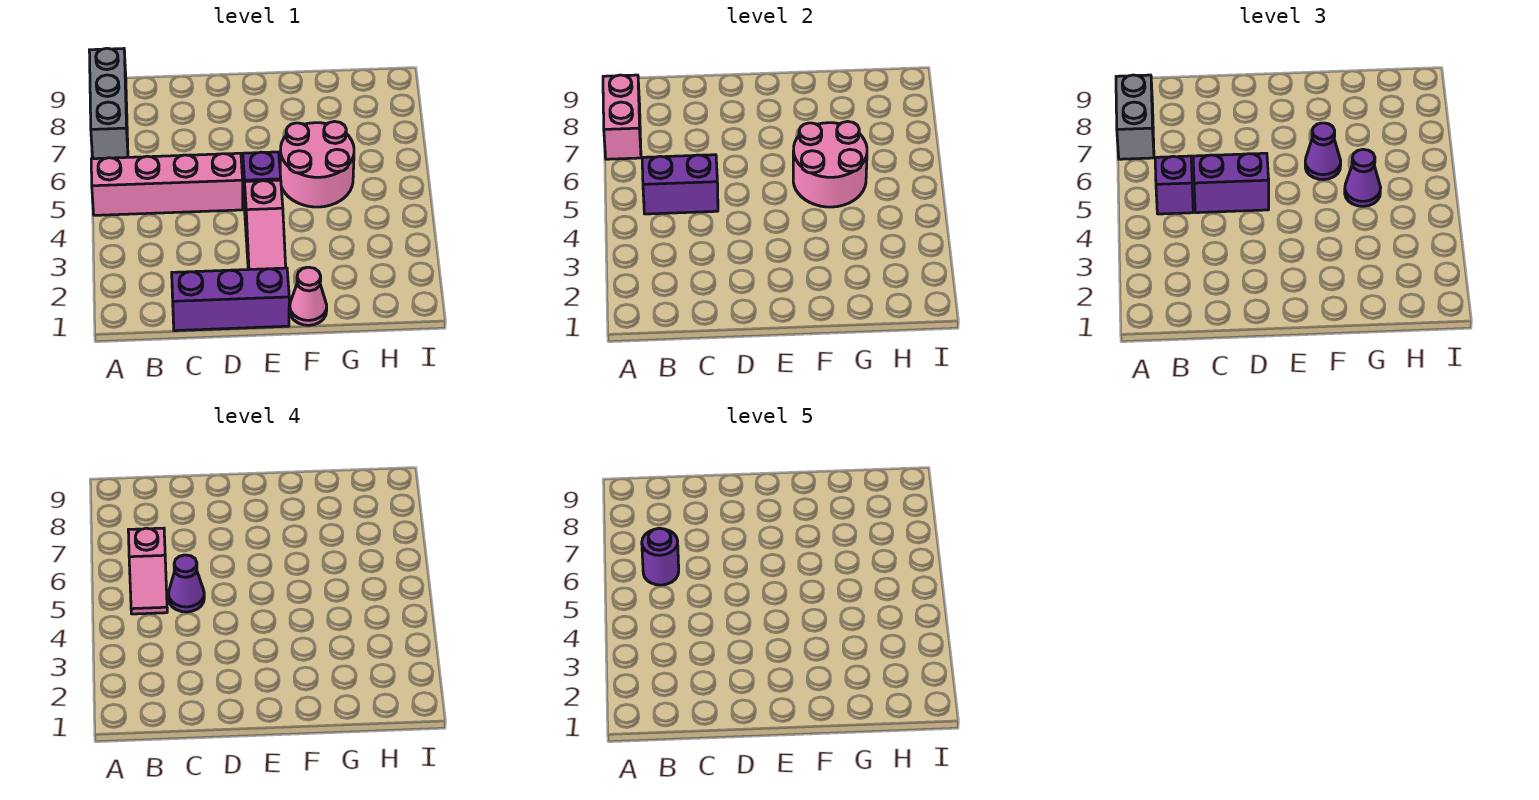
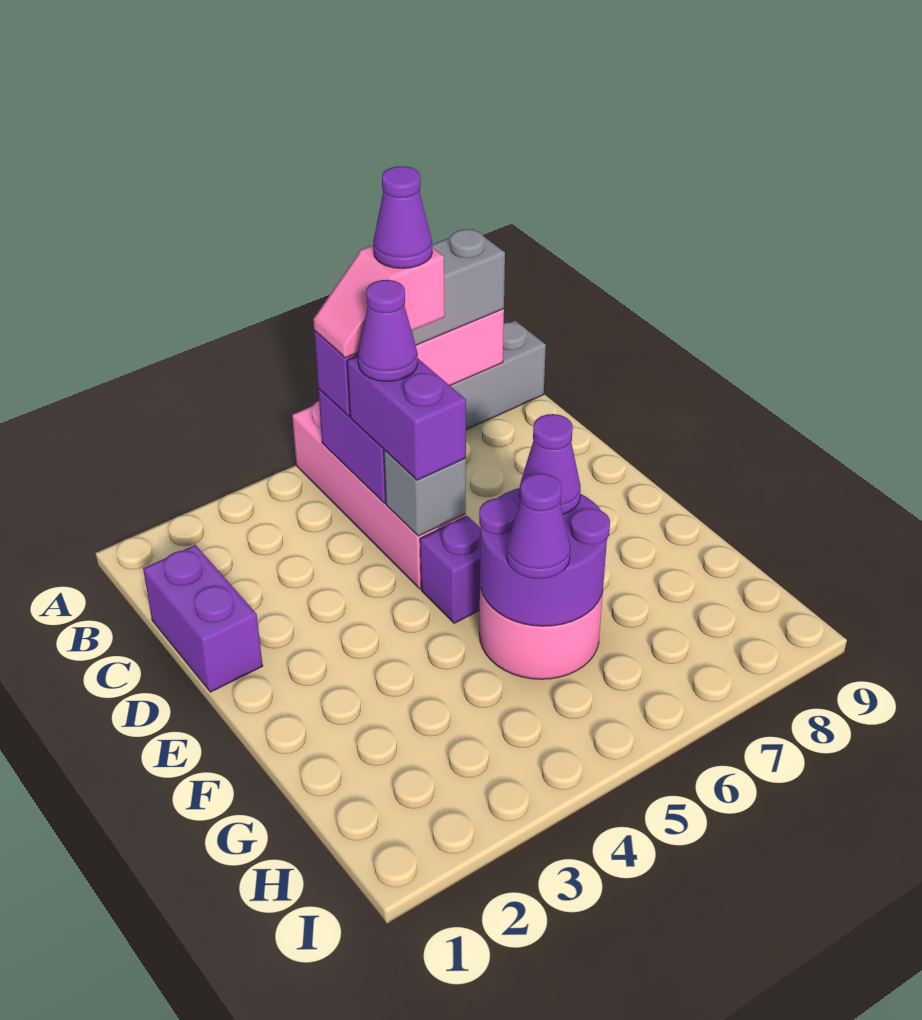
purple 1x1 round brick [642,528,679,585] -> purple 1x1 cone [373,166,432,268]
purple 1x3 brick [172,268,289,331] -> purple 1x2 brick [143,545,263,692]
none -> grey 1x1 brick [384,450,466,536]
pink 1x3 slope [245,180,286,270] -> none
pink 1x1 cone [290,267,327,325] -> none
pink 2x2 round brick [793,122,867,207] -> purple 2x2 round brick [479,488,610,626]

